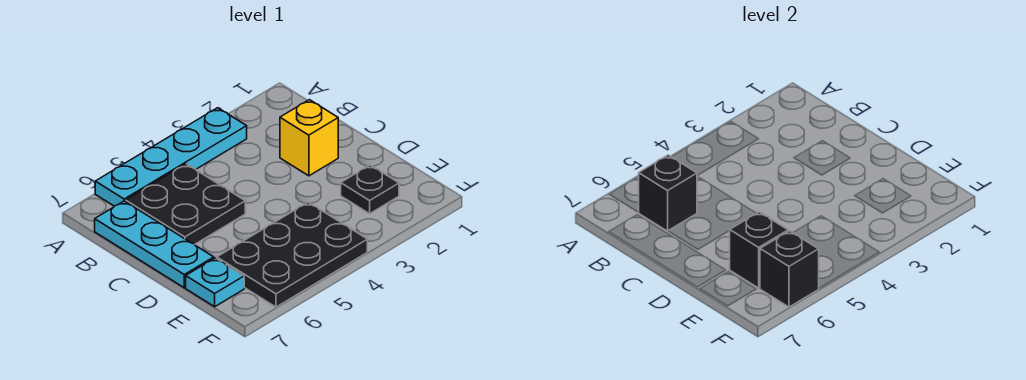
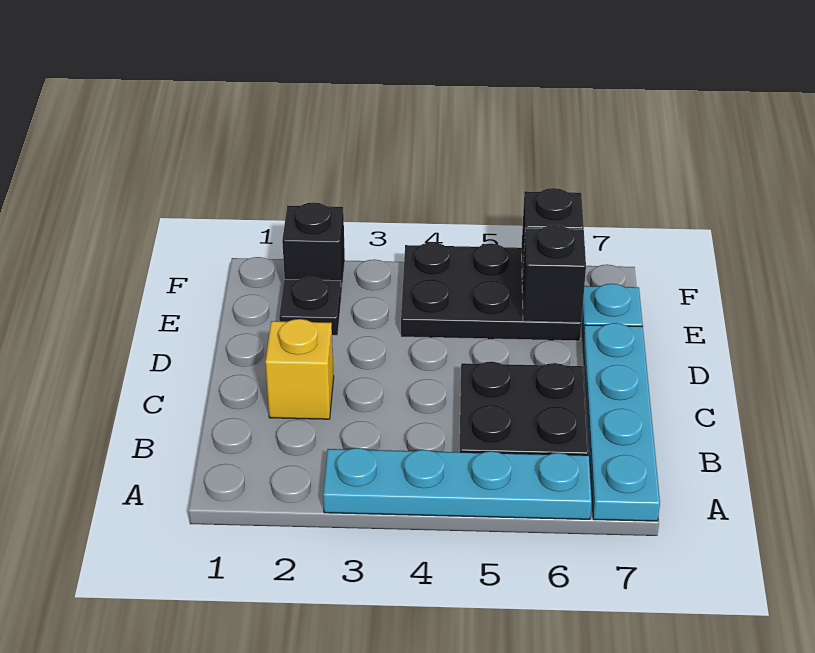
black 1x1 brick [639,155,697,231] -> black 1x1 brick moved to [282,202,345,296]
cyan 1x3 plate [95,201,214,288] -> cyan 1x4 plate [583,323,660,521]

